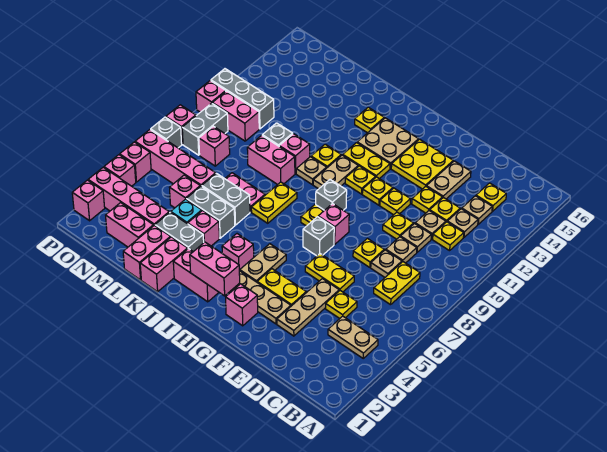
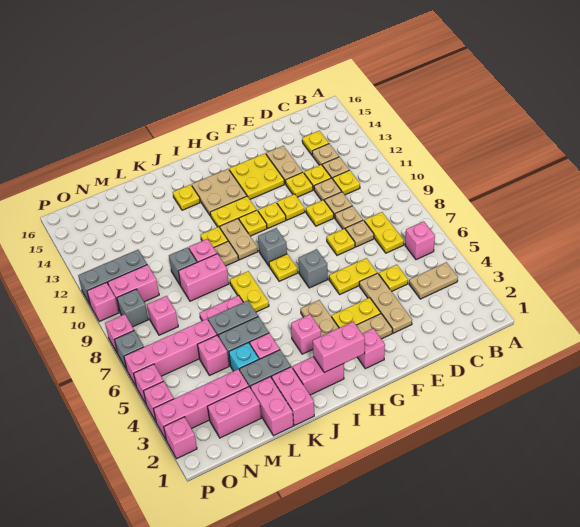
pink 1x1 brick [318,203,349,244] -> pink 1x1 brick moved to [405,221,435,260]
grey 1x2 brick [182,103,228,155] -> grey 1x1 brick [117,289,148,327]

